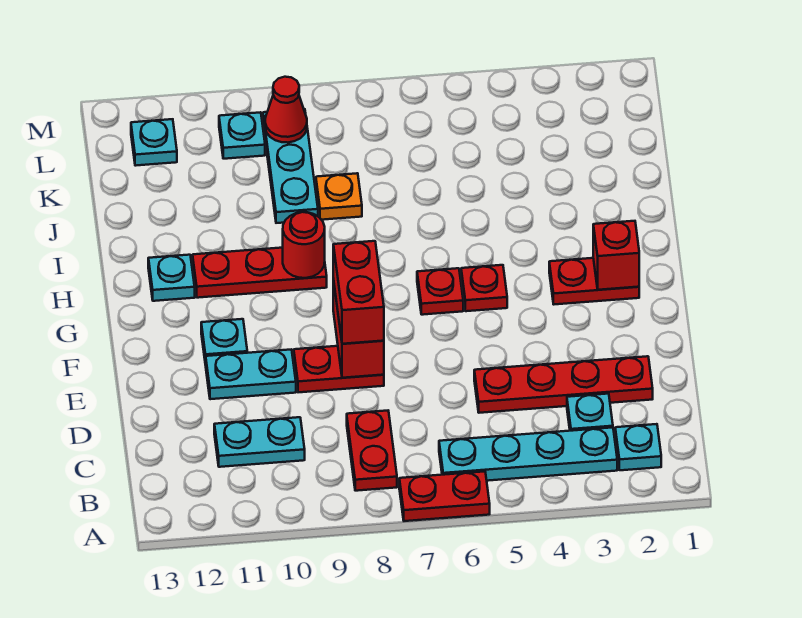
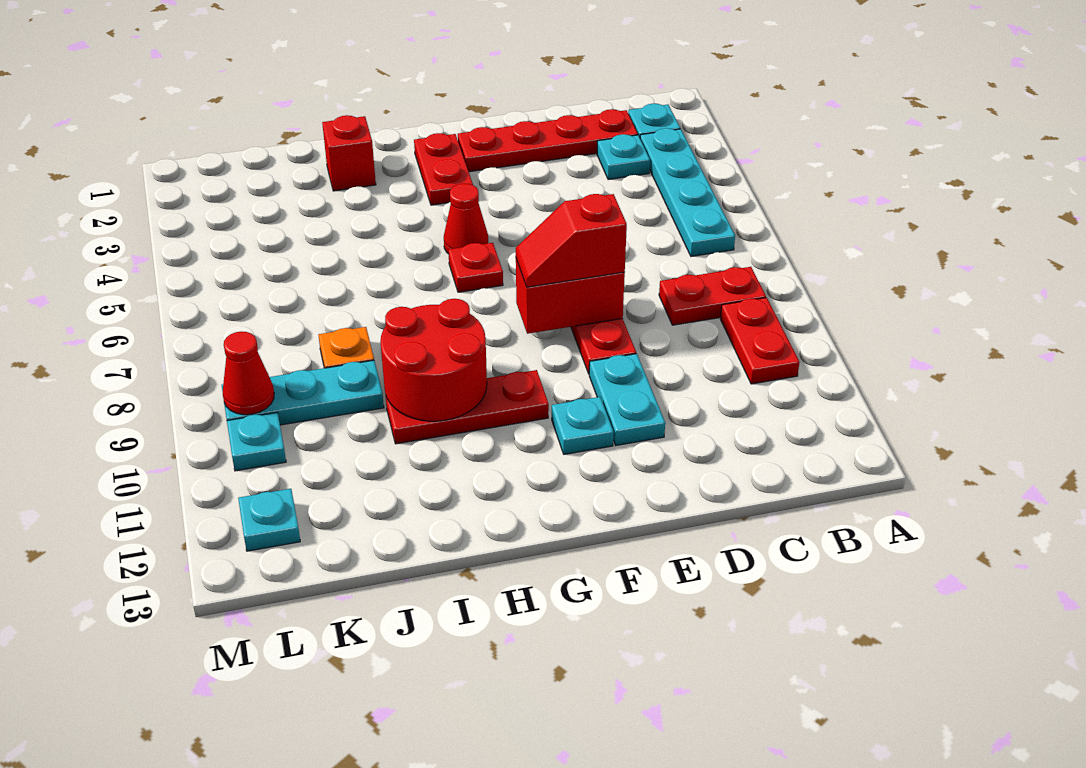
red 1x2 plate [399,471,490,521] -> red 1x2 plate moved to [720,298,799,384]
cyan 1x2 plate [214,417,305,467] -> none
red 1x4 plate [474,356,653,413] -> red 1x4 plate turned to [458,109,638,172]
red 1x2 brick [333,241,384,344] -> red 1x2 slope [516,194,627,287]
red 1x1 brick [593,221,639,290] -> red 1x1 brick moved to [322,115,376,191]
red 1x1 plate [461,265,507,311] -> red 1x1 cone [444,183,488,254]
red 1x3 plate [193,248,327,298] -> red 1x3 plate turned to [386,370,549,444]
red 1x1 round brick [283,212,325,278] -> red 2x2 round brick [380,299,487,421]
cyan 1x1 plate [148,255,195,301] -> none

